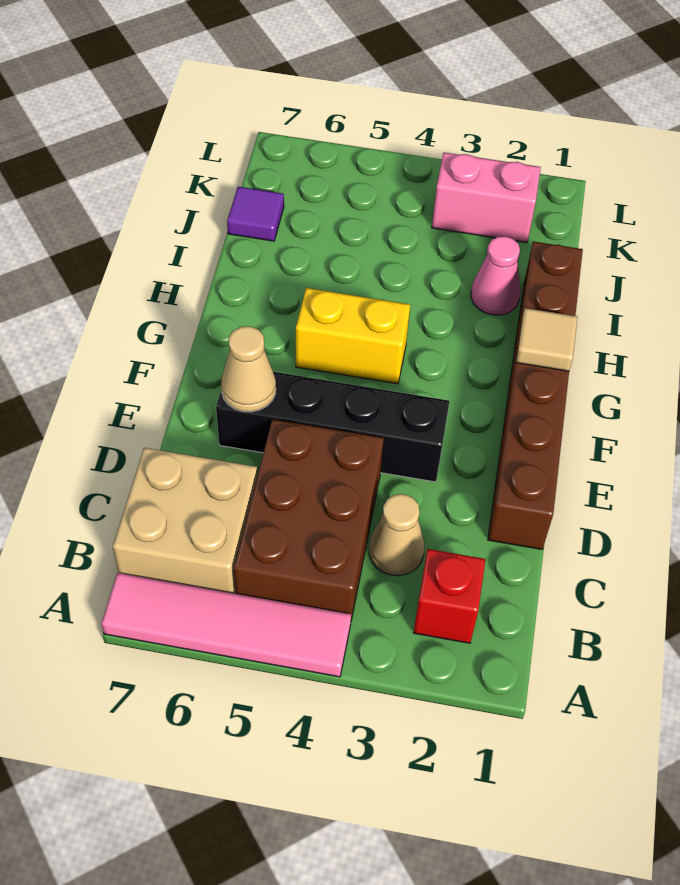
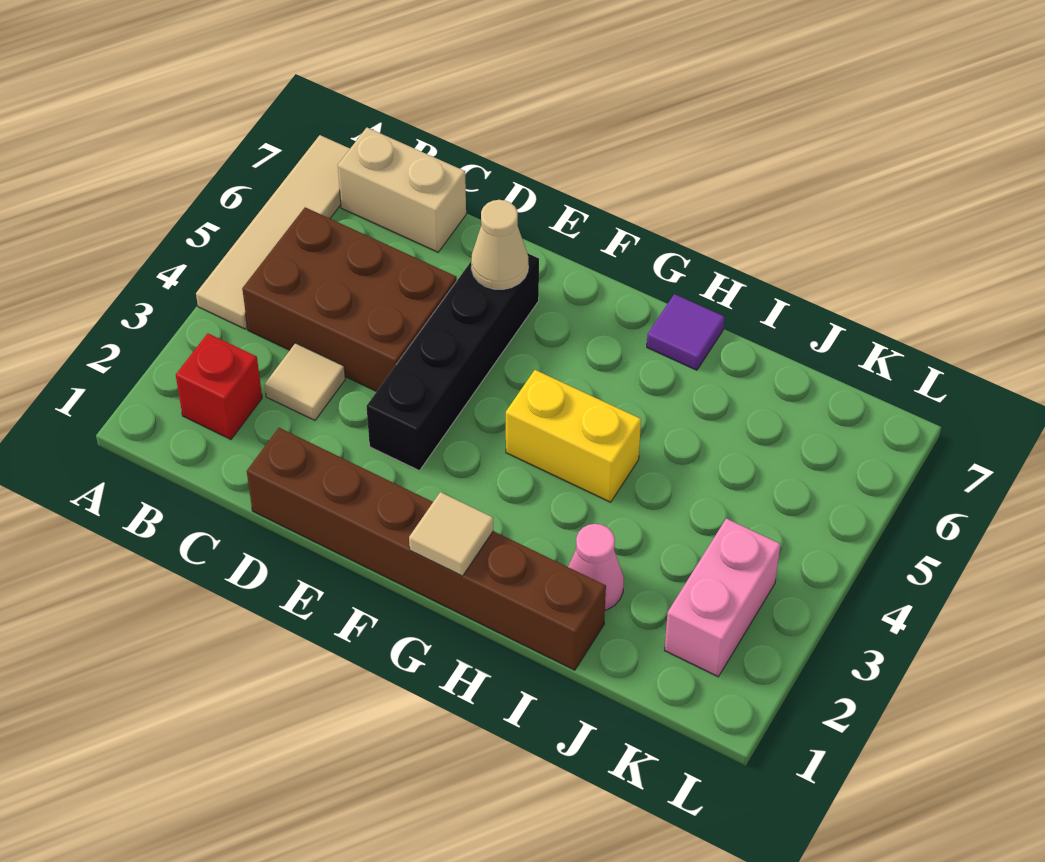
pink 1x4 tile [101,573,351,677] -> tan 1x4 tile [196,135,350,329]
tan 2x2 brick [113,448,257,594] -> tan 1x2 brick [338,128,466,252]
tan 1x1 cone [369,494,424,576] -> tan 1x1 tile [265,343,345,420]
yellow 1x2 brick [296,288,410,384] -> yellow 1x2 brick turned to [506,370,641,502]
purple 1x1 tile [227,187,284,241] -> purple 1x1 tile moved to [647,294,724,370]

